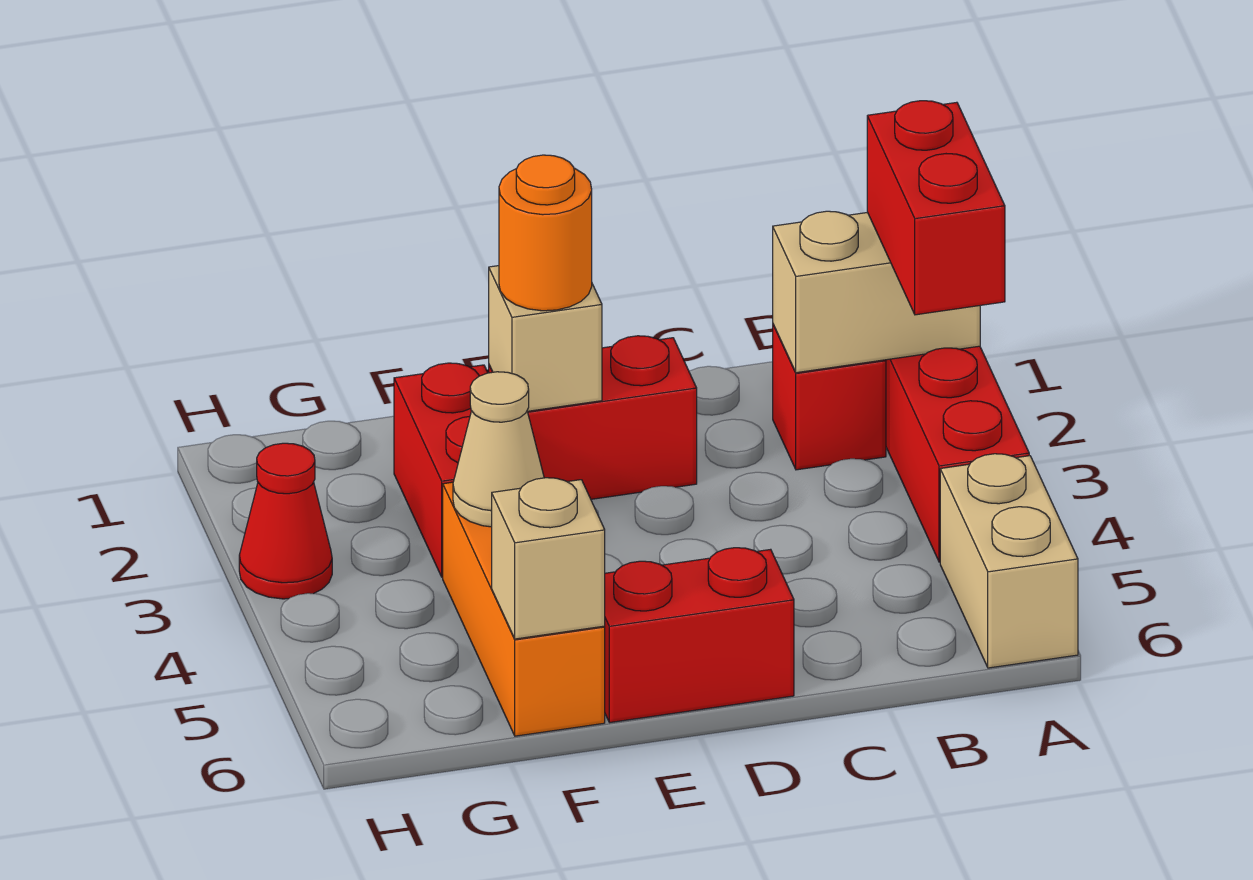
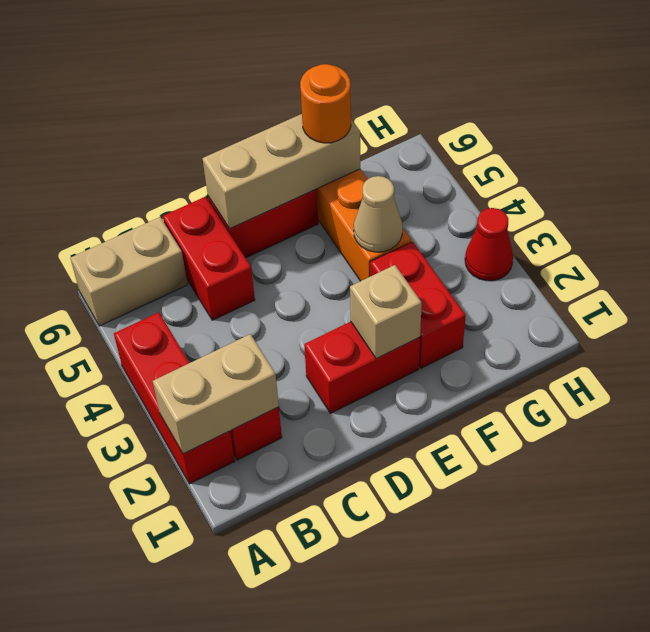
red 1x2 brick [867,101,1005,315] -> red 1x2 brick moved to [163,197,255,320]
tan 1x2 brick [940,454,1078,668] -> tan 1x2 brick turned to [70,217,188,326]
orange 1x1 round brick [499,155,592,311] -> orange 1x1 round brick moved to [300,64,351,143]
tan 1x1 brick [492,478,605,639] -> tan 1x3 brick [203,114,360,229]

